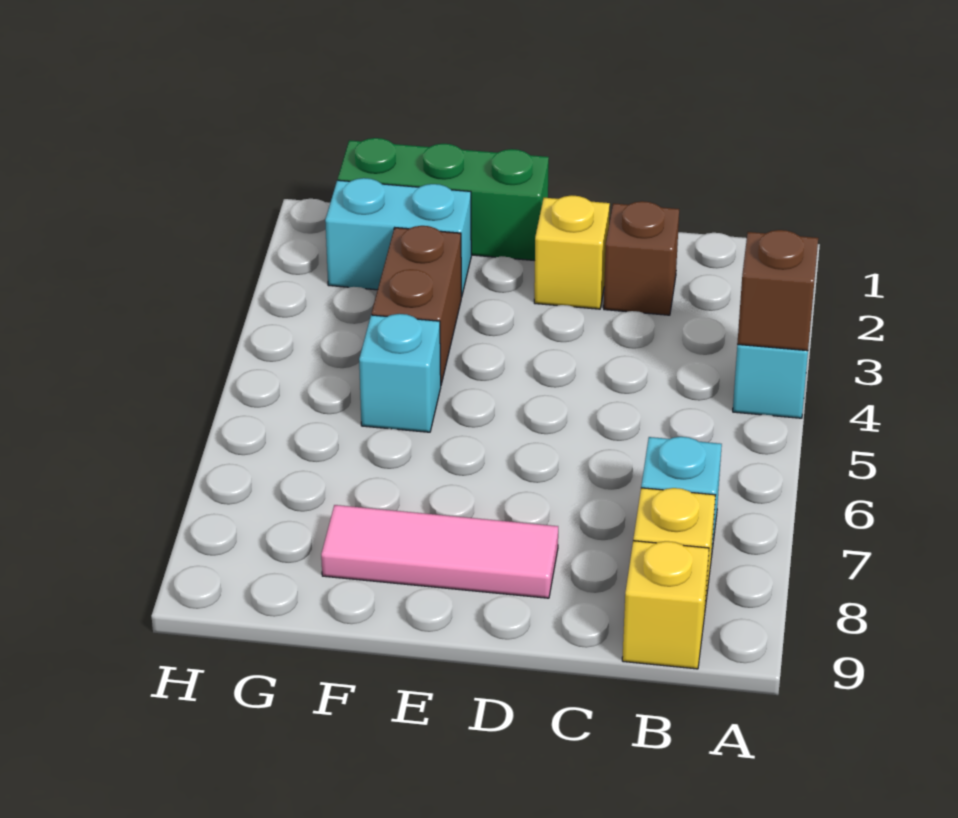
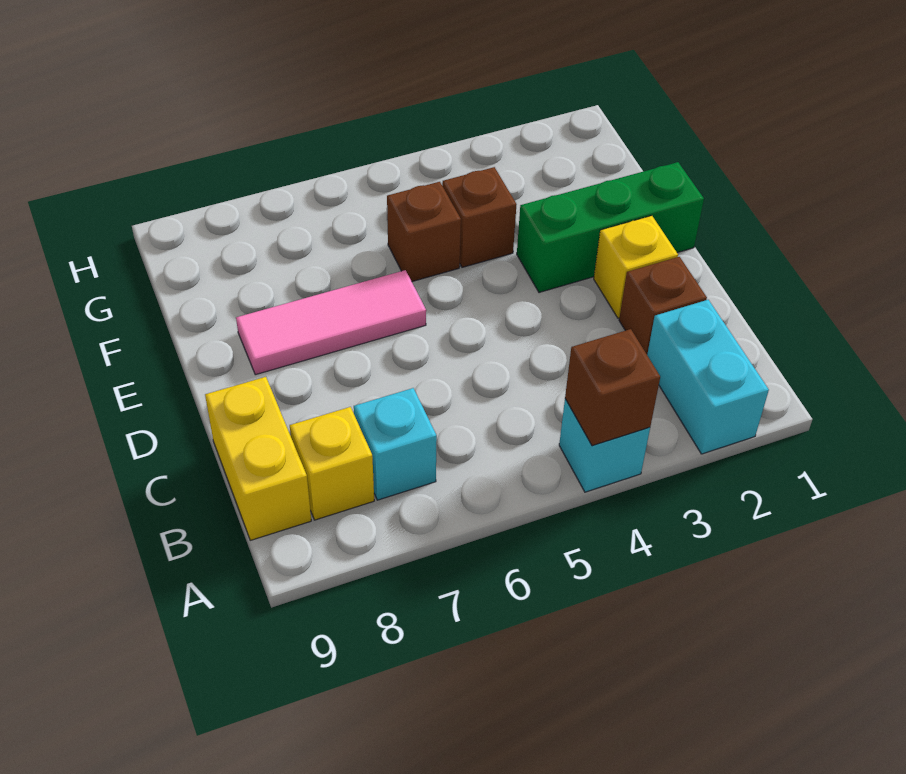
yellow 1x1 brick [622,541,709,669] -> yellow 1x2 brick [205,377,311,540]
pink 1x3 tile [321,505,558,598] -> pink 1x3 tile turned to [236,270,426,375]
green 1x3 brick [338,138,549,261] -> green 1x3 brick turned to [517,162,704,293]
cyan 1x2 brick [325,178,471,297] -> cyan 1x2 brick moved to [647,300,769,454]
brown 1x2 brick [372,226,461,384] -> brown 1x1 brick [442,167,517,267]
cyan 1x1 brick [359,314,441,432] -> brown 1x1 brick [387,182,461,282]

